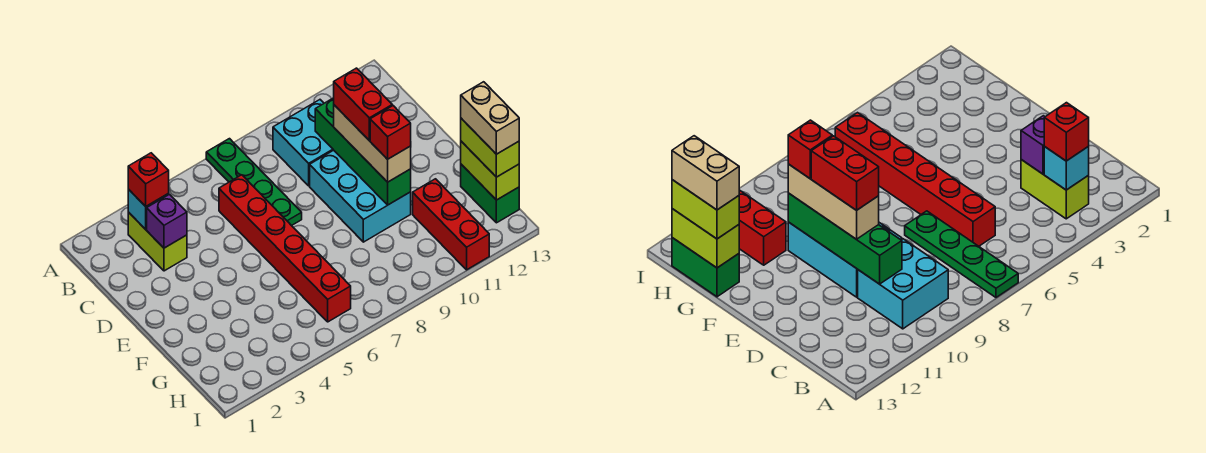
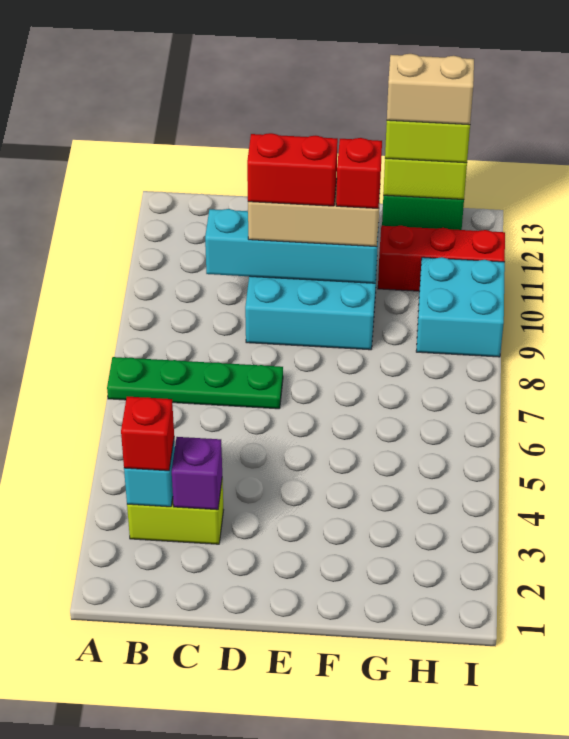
cyan 2x2 brick [273,100,333,186] -> cyan 2x2 brick moved to [416,257,505,357]
red 1x6 brick [219,175,351,322] -> none
green 1x4 brick [315,98,411,205] -> cyan 1x4 brick [205,209,379,283]

